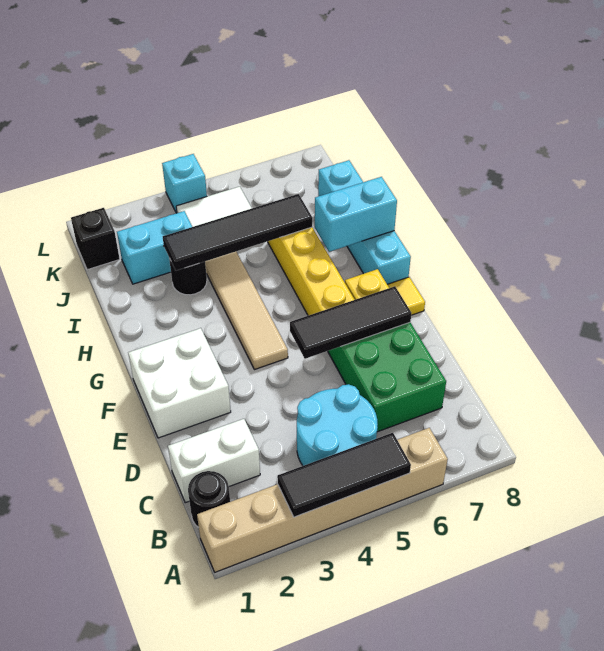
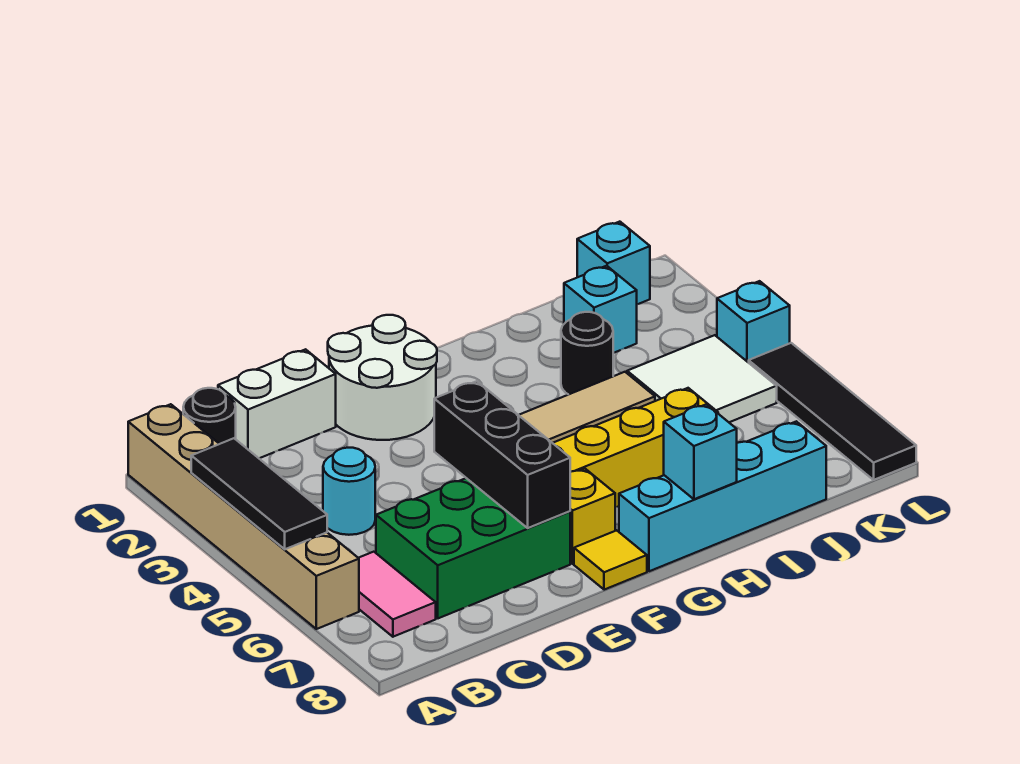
cyan 2x2 round brick [297,384,378,466] -> cyan 1x1 round brick [323,448,375,535]
none -> pink 1x2 tile [359,552,436,637]
white 1x2 brick [168,419,260,503] -> white 1x2 brick turned to [218,349,336,458]
white 2x2 brick [128,328,231,438] -> white 2x2 round brick [328,315,437,440]
black 1x3 tile [290,286,411,359] -> black 1x3 brick [434,381,570,528]
cyan 1x2 brick [315,177,397,252] -> cyan 1x1 brick [664,404,737,499]
black 1x4 tile [163,194,312,271] -> black 1x4 tile moved to [749,343,916,480]
cyan 1x2 brick [117,211,192,284] -> cyan 1x1 brick [564,266,637,353]
black 1x1 brick [71,208,120,270] -> cyan 1x1 brick [577,222,650,304]

